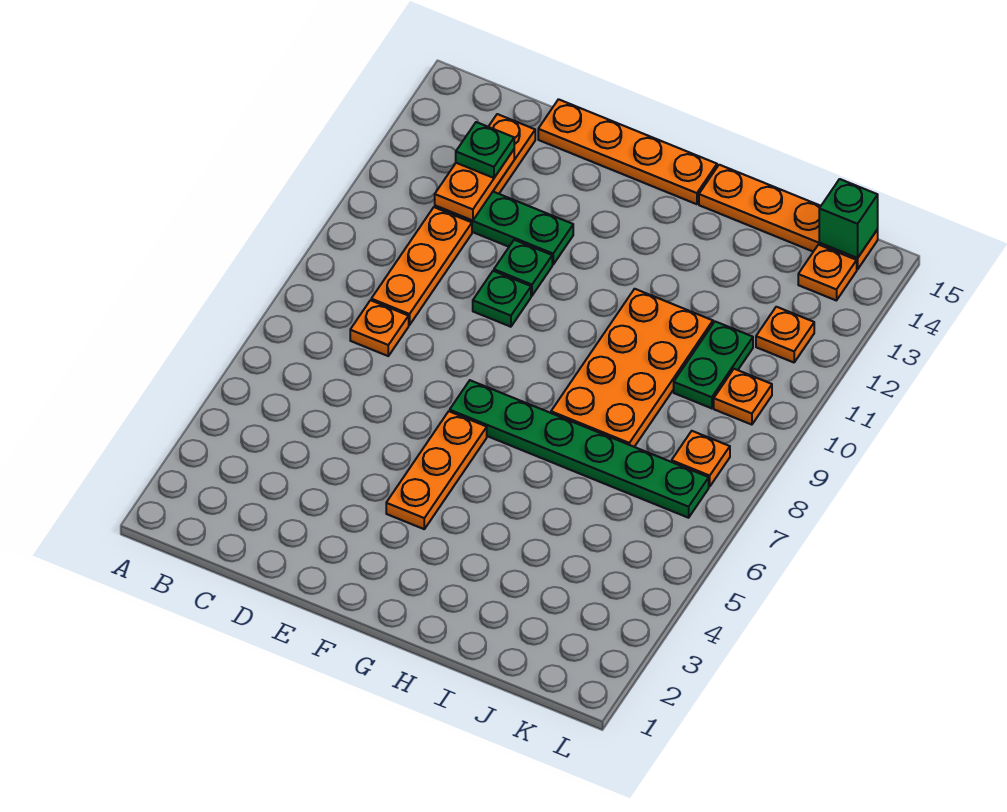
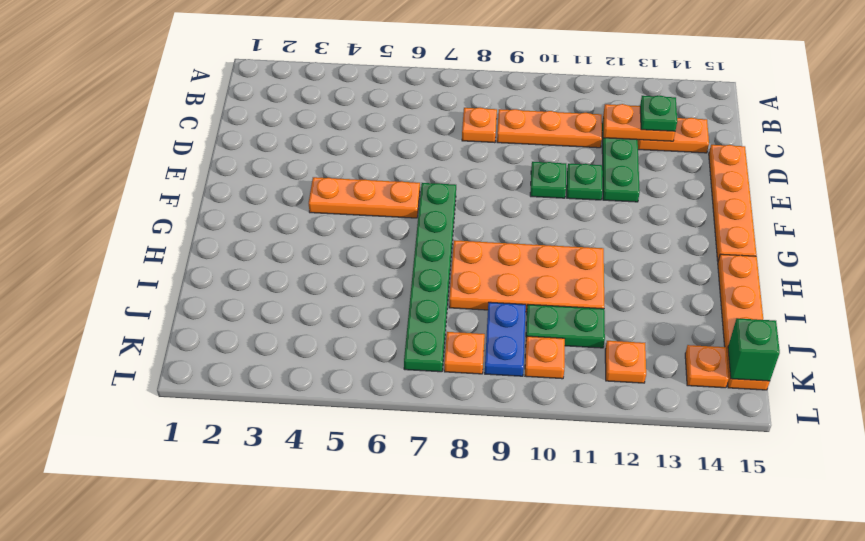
none -> blue 1x2 plate [485,302,526,376]

